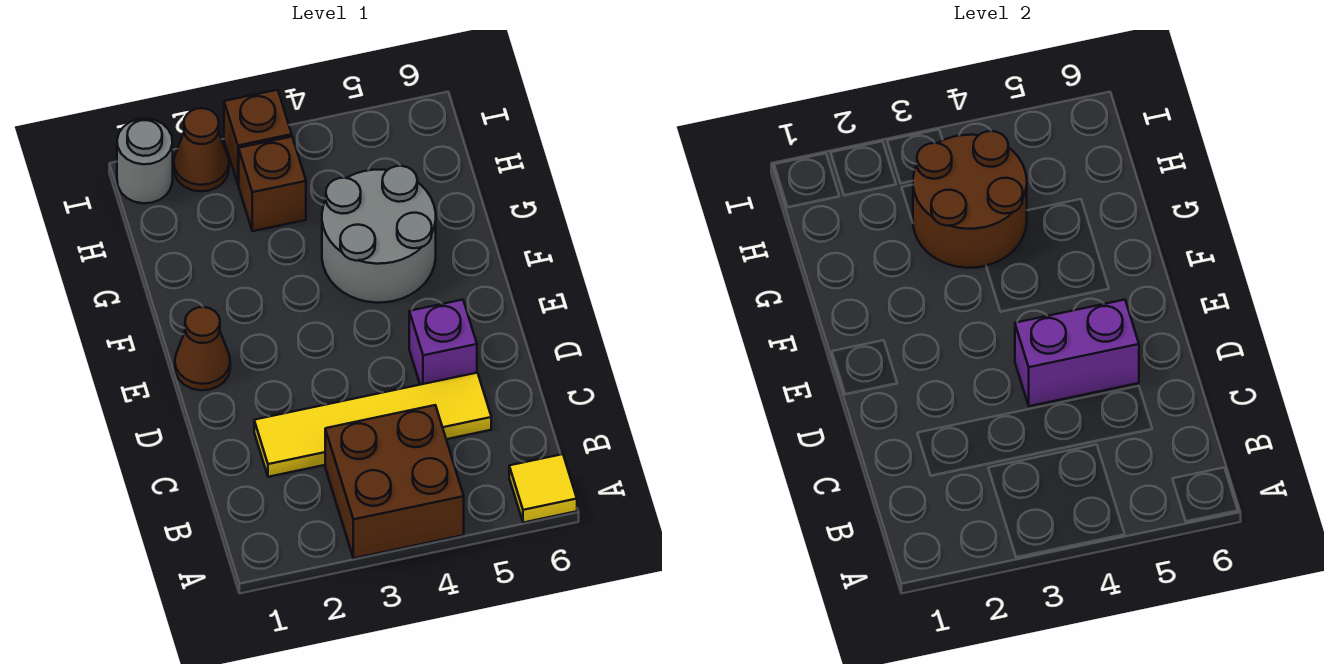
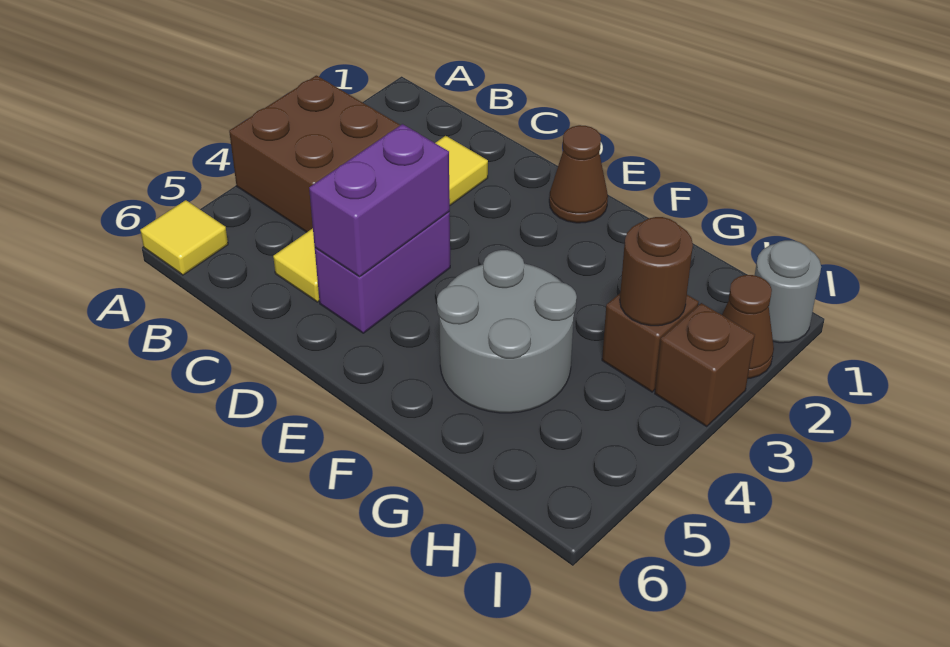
purple 1x1 brick [409,300,477,385] -> purple 1x2 brick [315,212,450,333]
brown 2x2 round brick [913,131,1027,268] -> brown 1x1 round brick [620,217,693,326]

